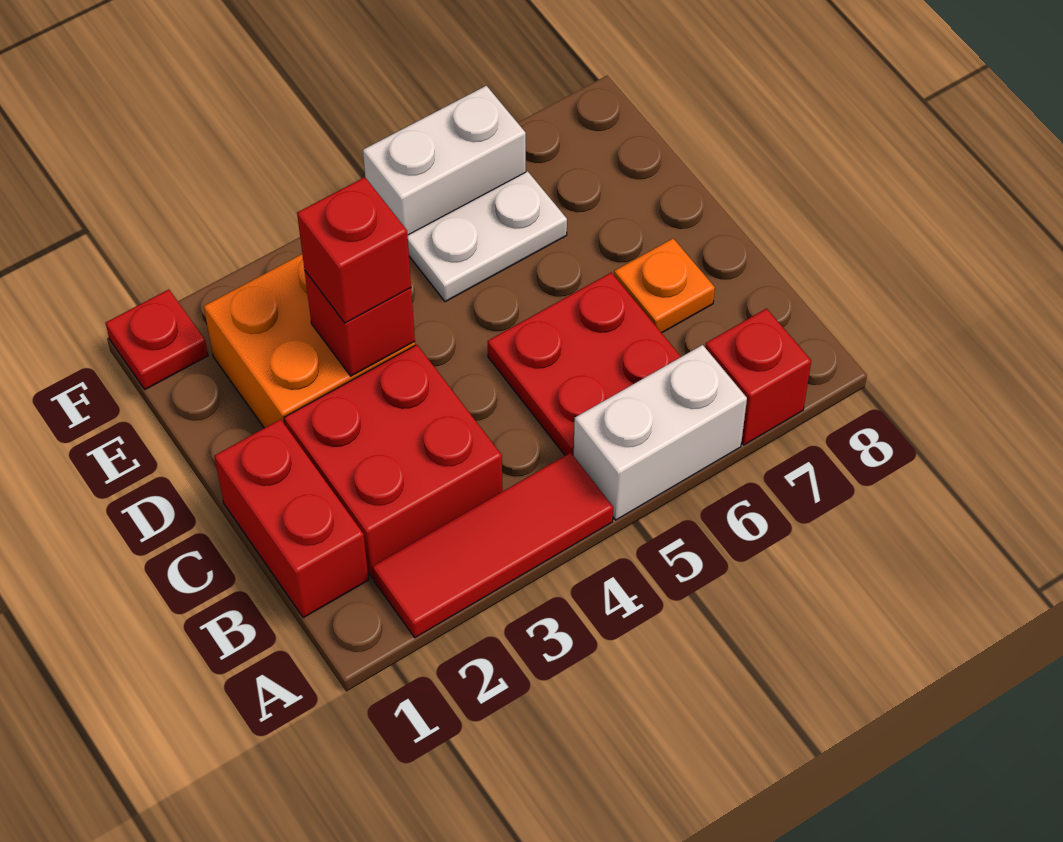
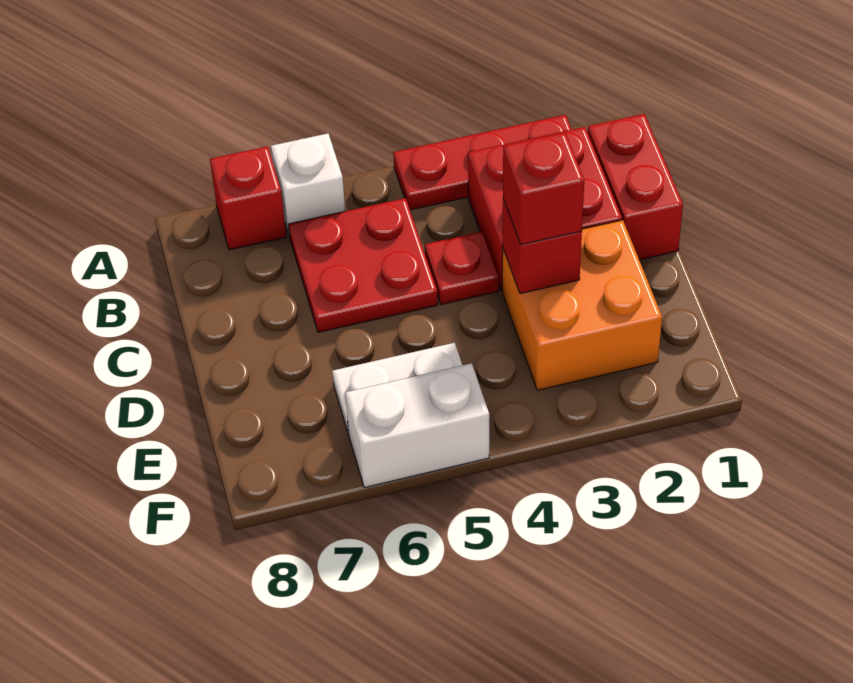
red 1x3 tile [372,453,613,638] -> red 1x3 plate [393,115,572,210]
white 1x2 brick [574,345,747,520] -> white 1x1 brick [271,134,345,237]
orange 1x1 plate [614,238,715,333] -> none
red 1x1 plate [106,290,208,389] -> red 1x1 plate moved to [425,231,499,305]

